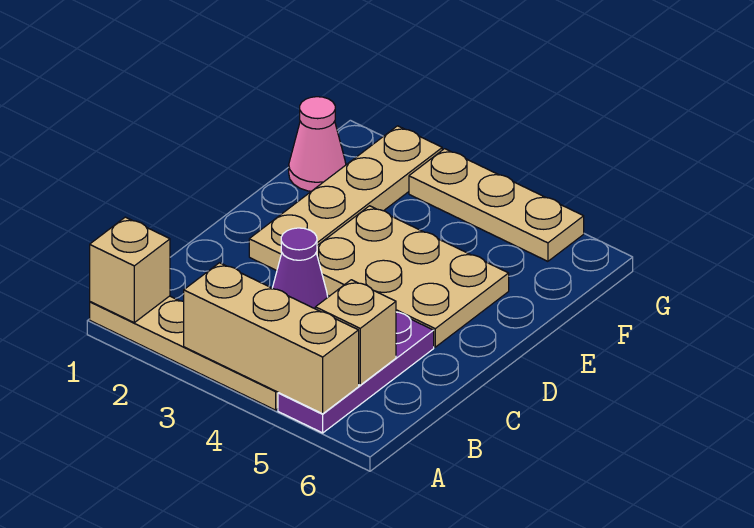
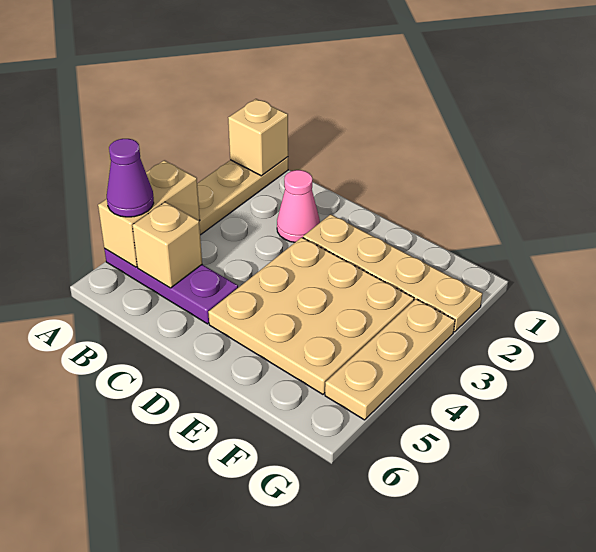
tan 1x3 brick [184,263,359,414] -> tan 1x2 brick [98,160,200,267]
purple 1x1 cone [273,228,328,309] -> purple 1x1 cone moved to [107,139,154,217]
tan 2x3 plate [316,206,509,347] -> tan 3x3 plate [208,237,414,394]
pink 1x1 cone [289,97,346,191] -> pink 1x1 cone moved to [277,170,320,242]

